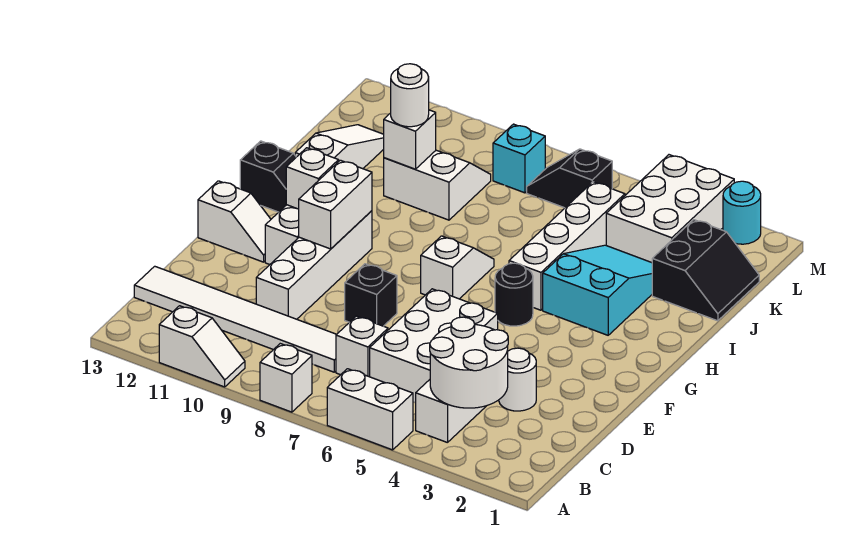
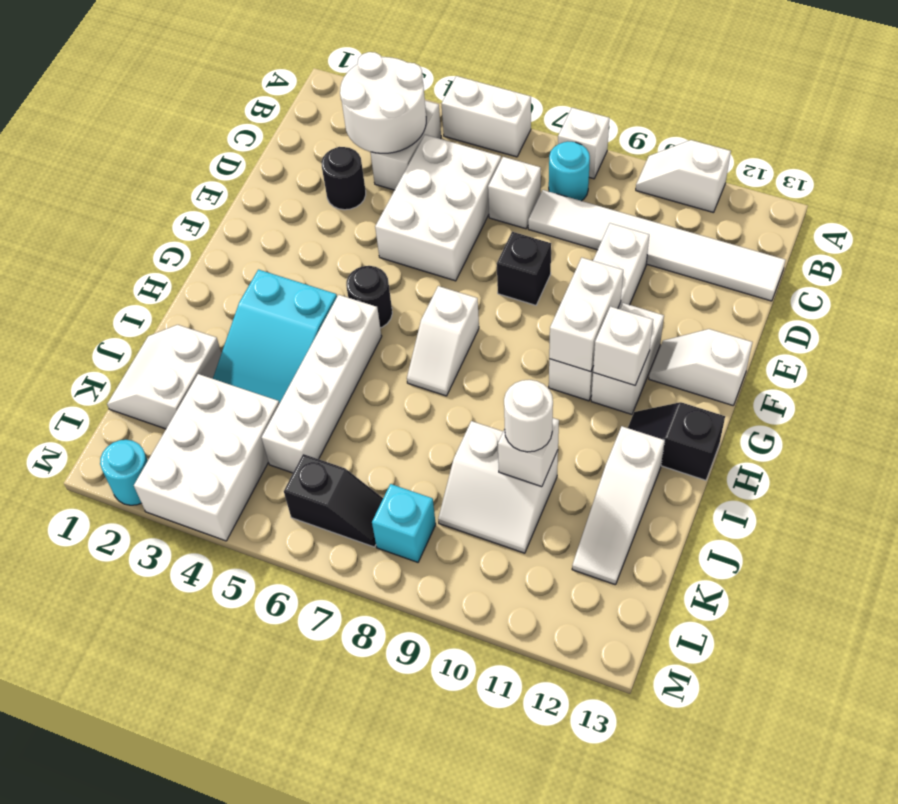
none -> cyan 1x1 round brick [549,141,590,201]
white 1x1 round brick [499,348,536,411] -> black 1x1 round brick [321,147,366,210]
black 2x2 slope [652,220,759,321] -> white 2x2 slope [107,325,221,429]

